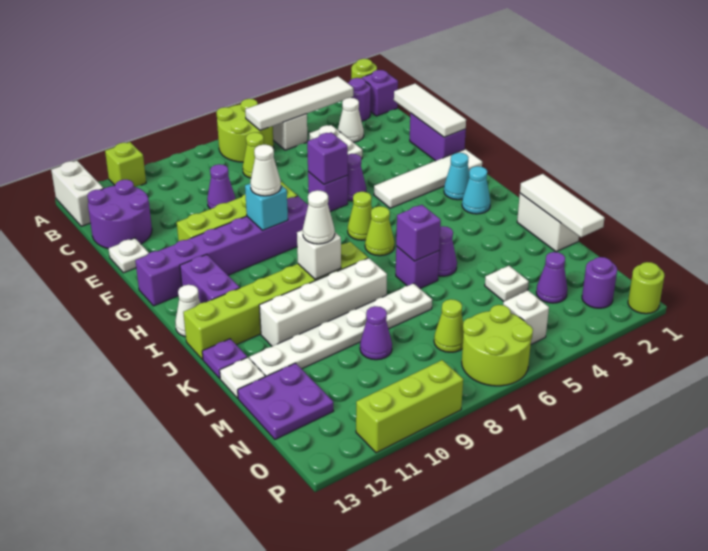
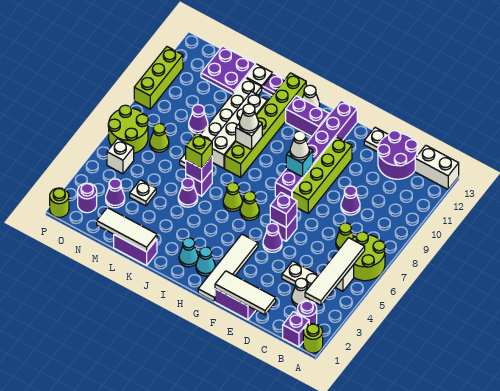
lime 1x1 brick [105,142,146,187] -> lime 1x1 brick moved to [186,133,212,168]
white 1x2 brick [517,193,579,252] -> purple 1x2 brick [114,235,157,265]

